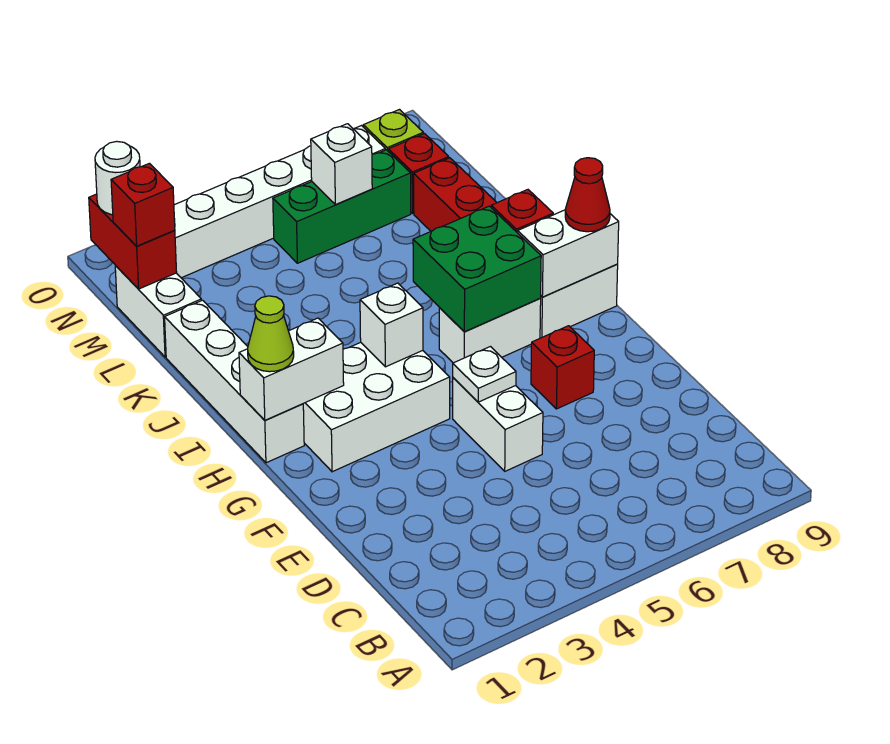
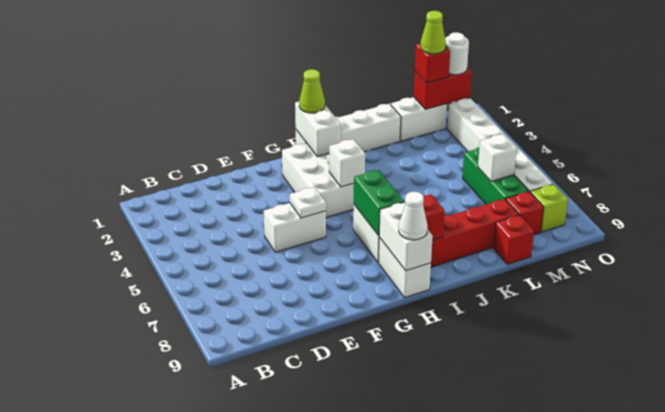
red 1x1 brick [531,326,594,409] -> red 1x1 brick moved to [493,215,534,264]
green 2x2 brick [413,206,541,332] -> green 1x2 brick [354,170,404,236]
red 1x1 cone [565,158,610,232] -> white 1x1 cone [399,192,428,240]
none -> lime 1x1 cone [421,11,446,54]

